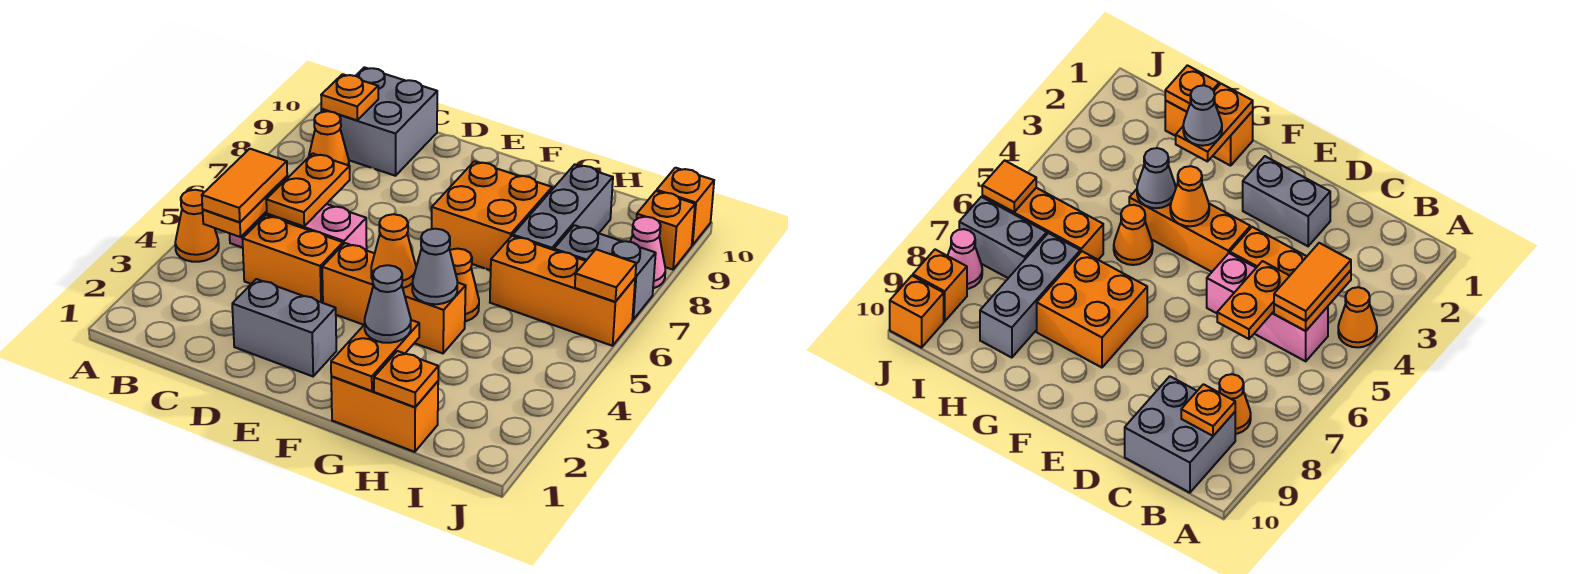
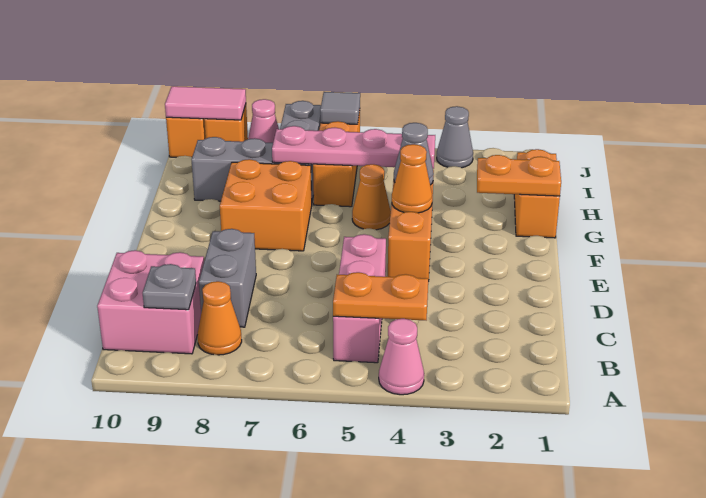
orange 1x1 cone [175,190,219,262] -> pink 1x1 cone [379,319,424,395]
orange 1x2 tile [202,149,287,222] -> none
grey 2x2 brick [321,67,437,176] -> pink 2x2 brick [97,250,204,354]
orange 1x1 plate [321,74,378,120] -> grey 1x1 plate [143,264,196,310]
orange 1x2 brick [242,215,343,303] -> none
orange 1x2 plate [266,153,350,226] -> none
grey 1x2 brick [232,279,336,376] -> grey 1x2 brick moved to [199,229,256,327]
grey 1x1 cone [365,265,411,343] -> grey 1x1 cone moved to [437,106,473,168]
orange 1x1 plate [374,351,438,407] -> none
none -> pink 1x4 plate [272,126,435,169]
orange 1x1 tile [575,249,636,302] -> grey 1x1 tile [320,92,360,124]
none -> pink 1x2 tile [165,86,246,120]

